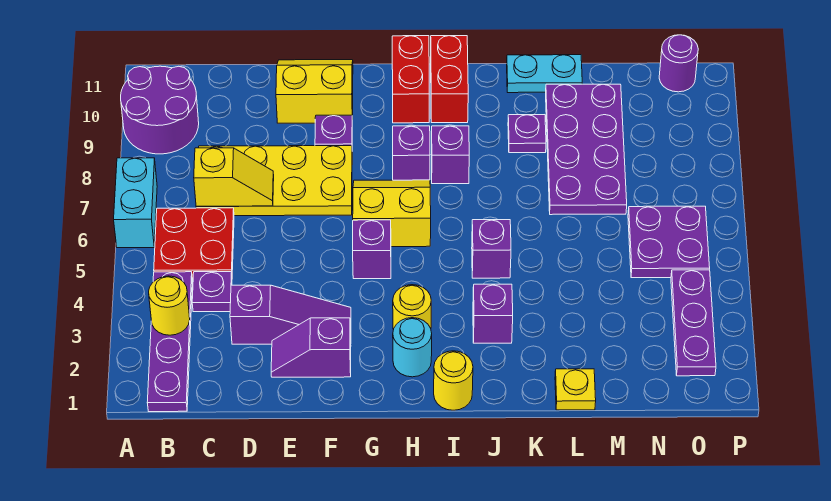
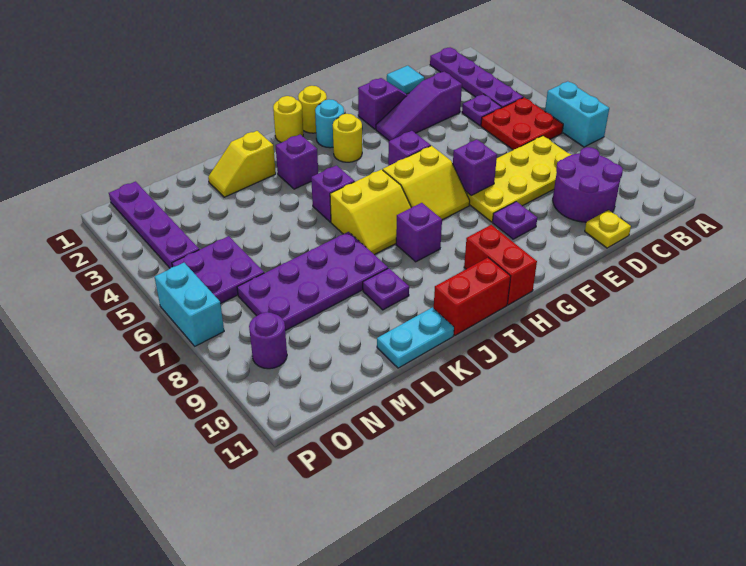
purple 2x2 round brick [121,66,199,154] -> purple 2x2 round brick moved to [553,147,623,222]
yellow 1x1 round brick [149,276,190,335] -> yellow 1x1 round brick moved to [298,86,327,133]
yellow 1x2 slope [194,148,274,206] -> yellow 1x2 slope moved to [208,131,276,197]
none -> cyan 1x1 tile [387,66,424,94]
yellow 2x2 slope [276,60,353,123] -> yellow 2x2 slope moved to [330,169,411,255]
purple 1x1 brick [393,126,430,180] -> purple 1x1 brick moved to [453,139,497,195]
red 1x2 brick [431,36,468,123] -> red 1x2 brick turned to [434,258,511,335]
yellow 1x1 plate [555,369,596,410] -> yellow 1x1 plate moved to [585,210,631,248]
purple 2x4 plate [546,84,627,215] -> purple 2x4 plate turned to [237,232,388,331]
purple 1x3 plate [671,270,716,376] -> purple 1x4 plate [109,182,199,268]
purple 1x1 round brick [659,35,698,92] -> purple 1x1 round brick moved to [249,312,287,369]
none -> cyan 1x2 brick [155,262,224,346]

